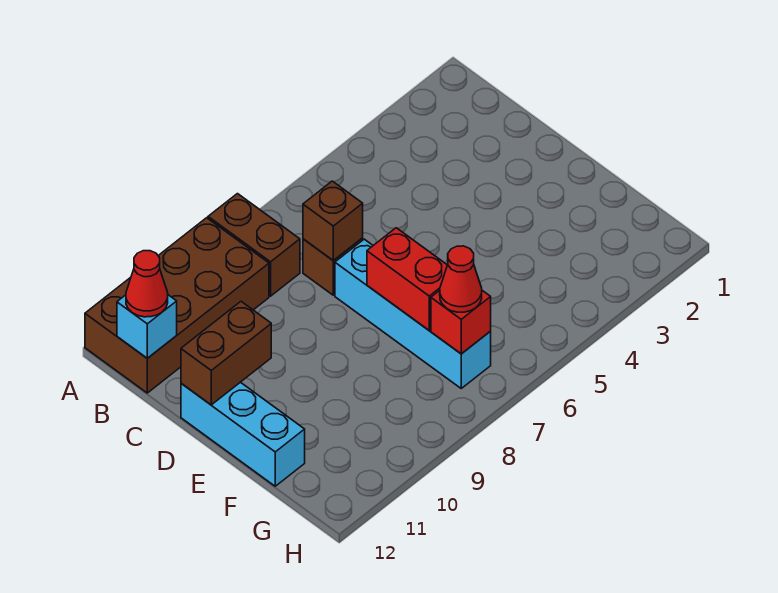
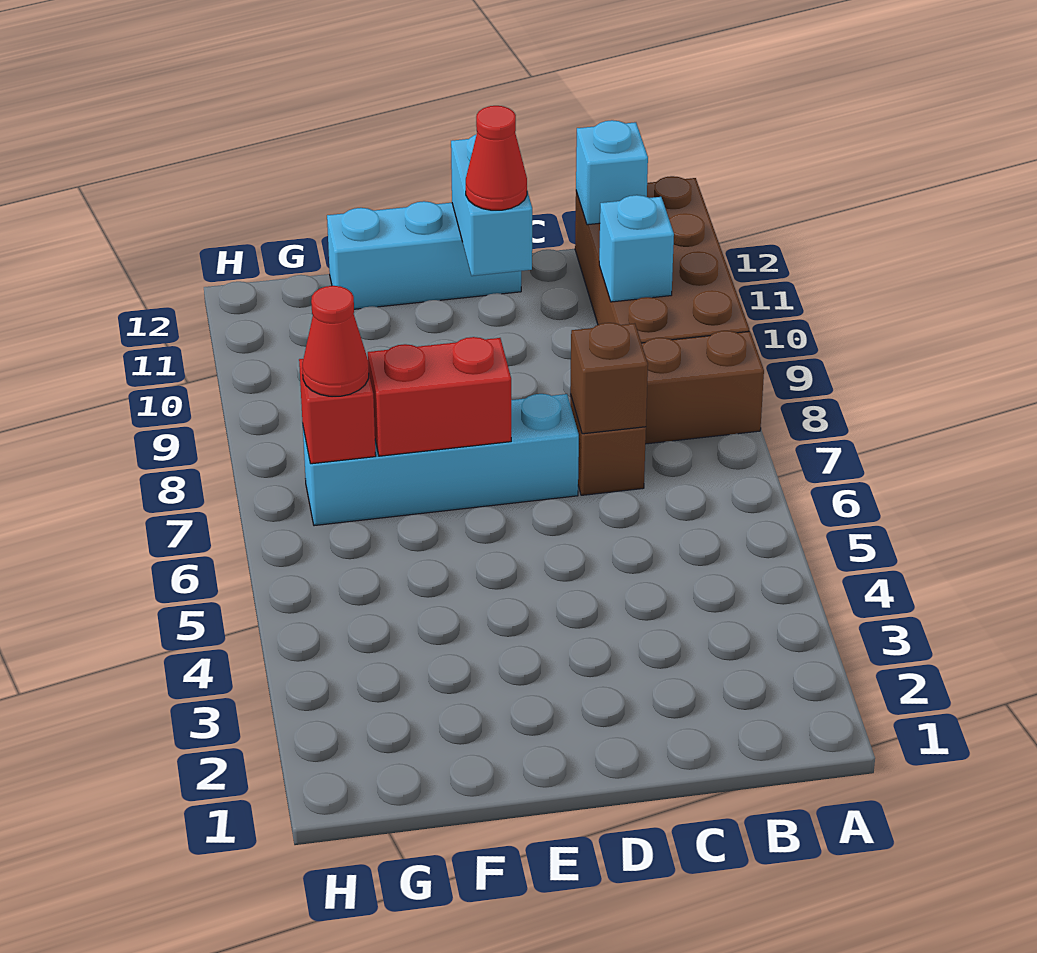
none -> cyan 1x1 brick [599,195,674,302]
red 1x1 cone [126,251,168,317] -> red 1x1 cone moved to [466,106,527,210]
brown 1x2 brick [181,302,271,405] -> cyan 1x2 brick [451,134,532,276]

